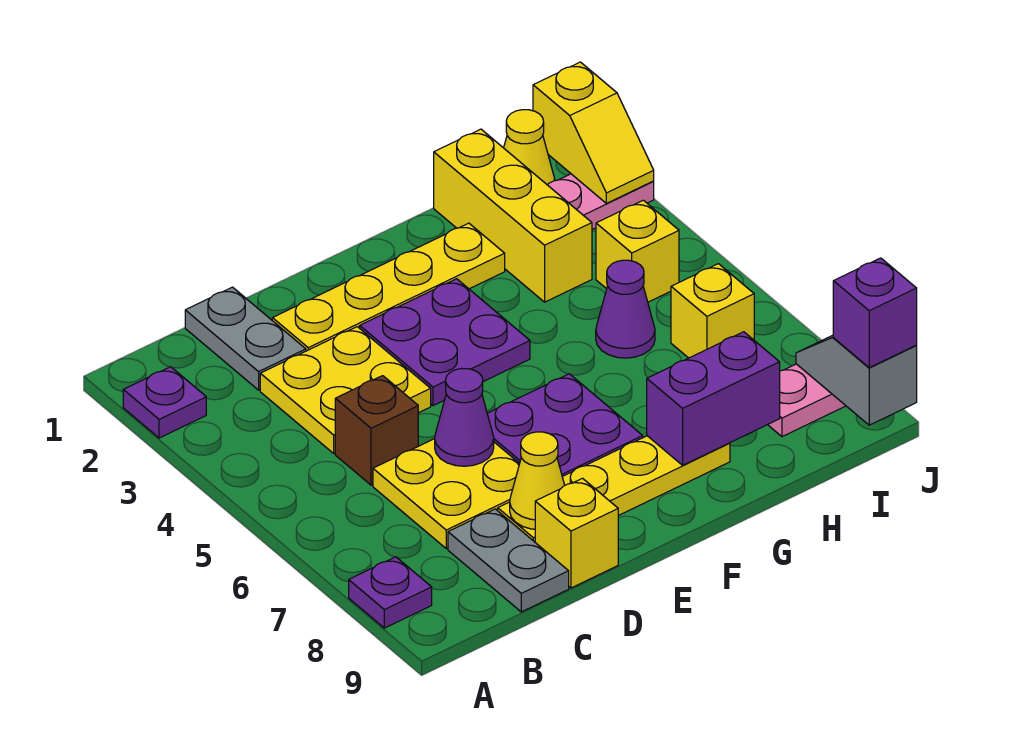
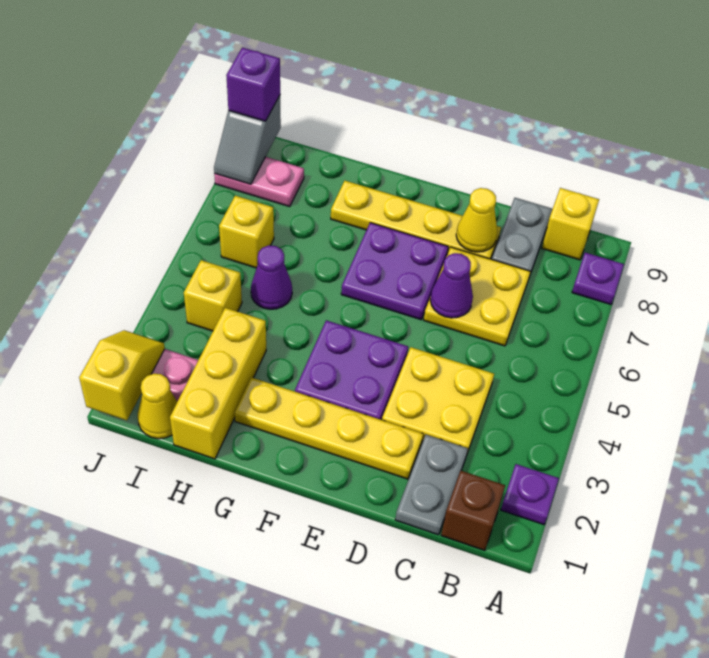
brown 1x1 brick [335,376,418,485] -> brown 1x1 brick moved to [441,470,505,550]
yellow 1x1 brick [535,478,618,588] -> yellow 1x1 brick moved to [542,188,599,260]
purple 1x2 brick [647,332,780,465] -> none

